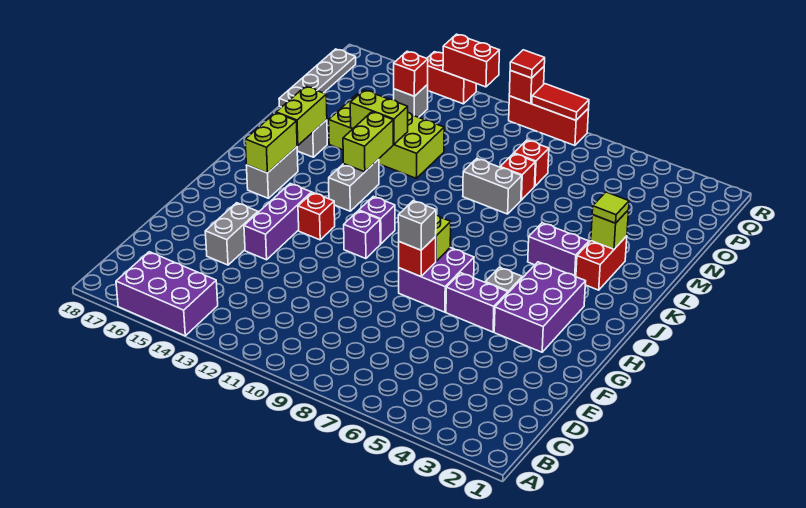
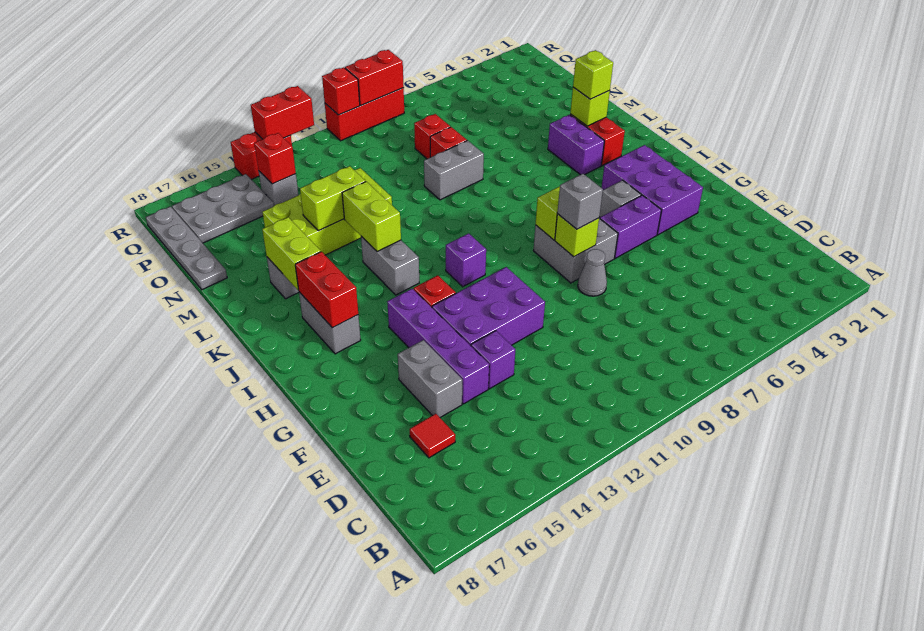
purple 2x3 brick [116,252,218,336] -> purple 2x3 brick moved to [432,267,545,346]
none -> grey 1x1 cone [578,249,607,296]
purple 1x3 brick [244,184,312,260] -> purple 1x4 brick [387,289,489,404]
purple 2x2 brick [399,248,474,312] -> grey 2x2 brick [533,218,618,283]
red 1x1 brick [399,237,436,276] -> lime 1x1 brick [555,214,599,257]
purple 1x1 brick [344,211,380,259] -> purple 1x1 brick moved to [471,331,515,389]
lime 1x2 brick [245,113,297,173] -> red 1x2 brick [295,252,358,328]
purple 1x2 brick [528,223,589,277] -> purple 1x2 brick turned to [548,115,604,175]
lime 1x1 tile [592,192,629,223] -> lime 1x1 brick [573,50,613,99]
none -> grey 2x3 plate [172,174,274,243]
red 1x2 tile [532,84,589,120] -> red 1x2 brick [345,50,404,105]
red 1x1 tile [510,50,545,78] -> red 1x1 tile moved to [410,414,455,458]

